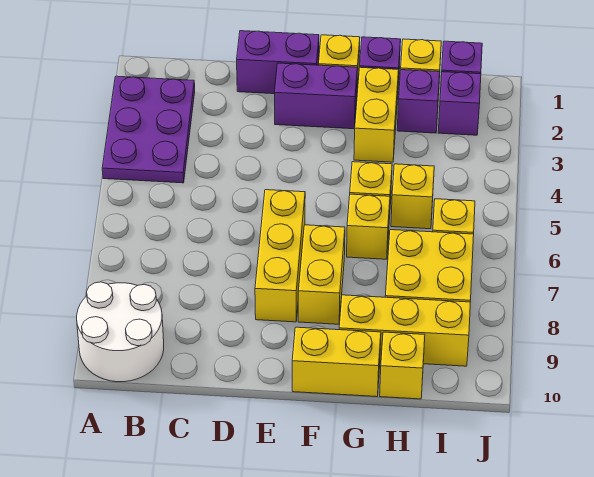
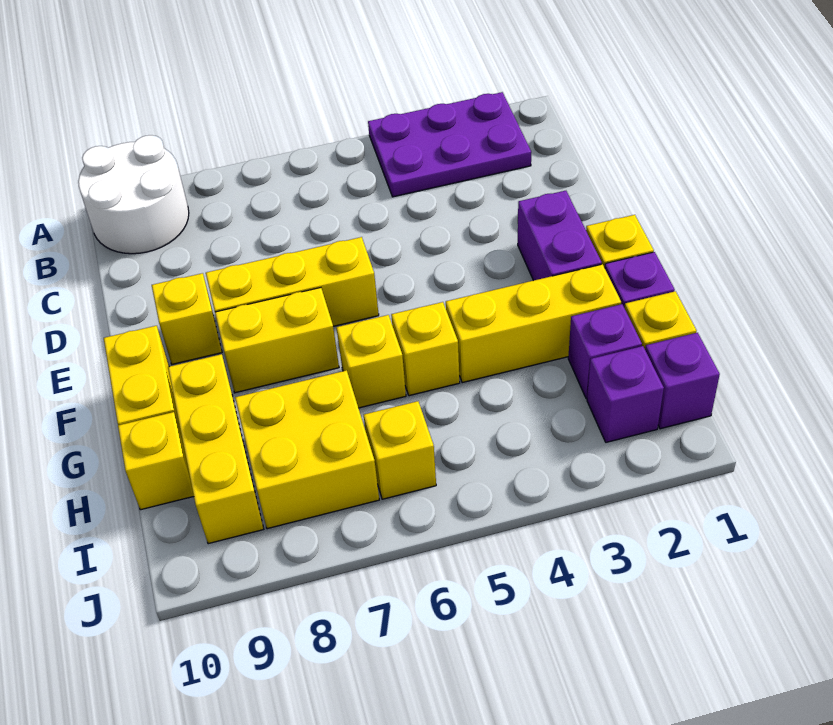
purple 1x2 brick [237,31,319,94] -> none
yellow 1x2 brick [354,67,399,162] -> yellow 1x3 brick [446,264,621,383]
yellow 1x1 brick [391,164,434,229] -> yellow 1x1 brick moved to [152,273,222,364]

